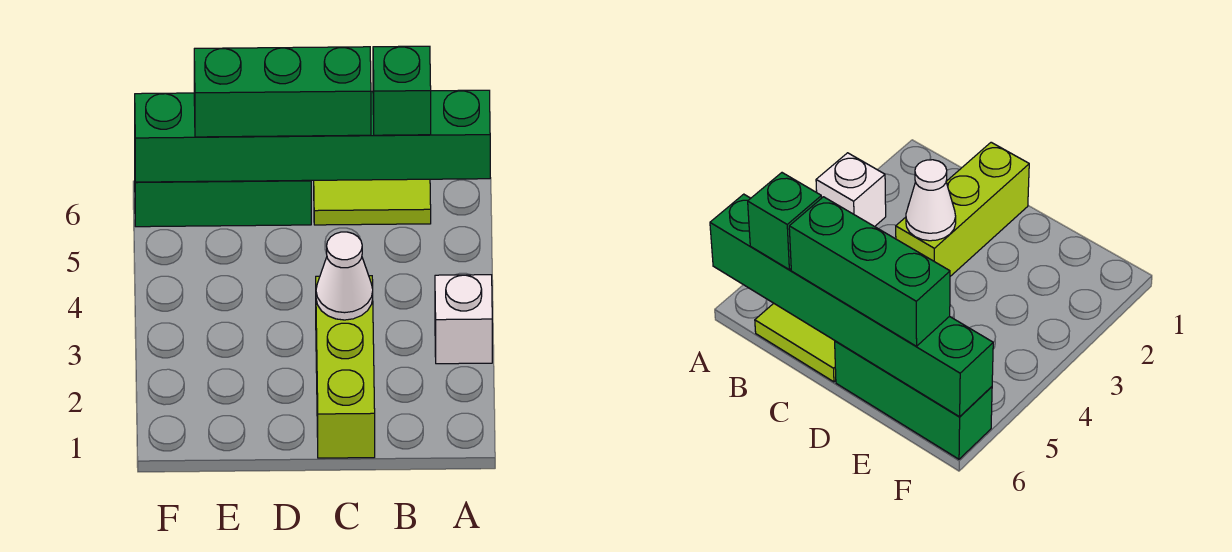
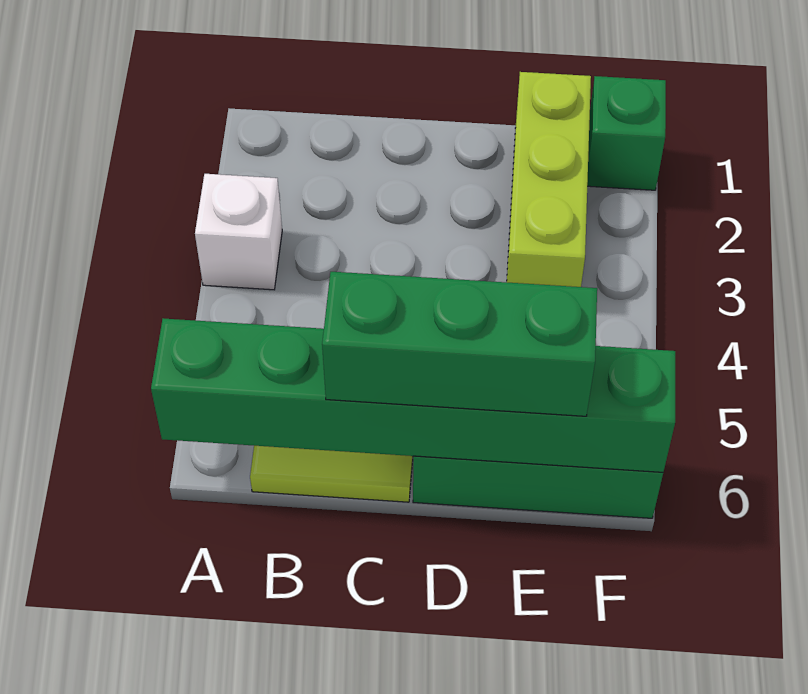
green 1x1 brick [373,46,431,135] -> green 1x1 brick moved to [587,76,666,190]
lime 1x3 brick [316,276,375,458] -> lime 1x3 brick moved to [507,72,591,287]
white 1x1 cone [316,232,373,320] -> none

